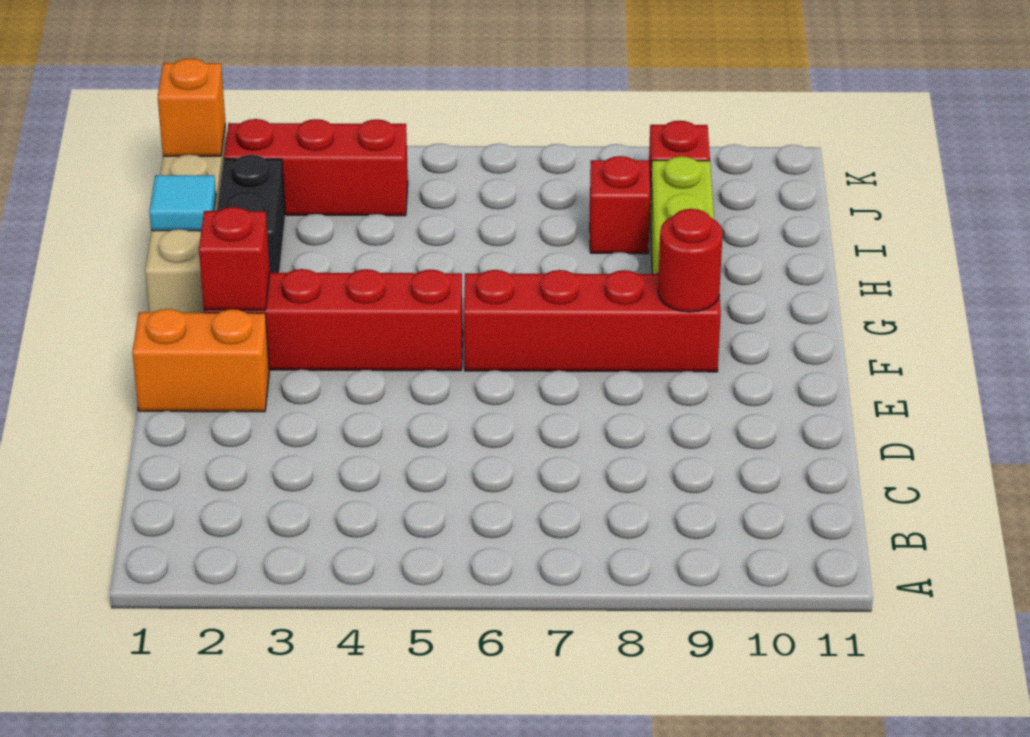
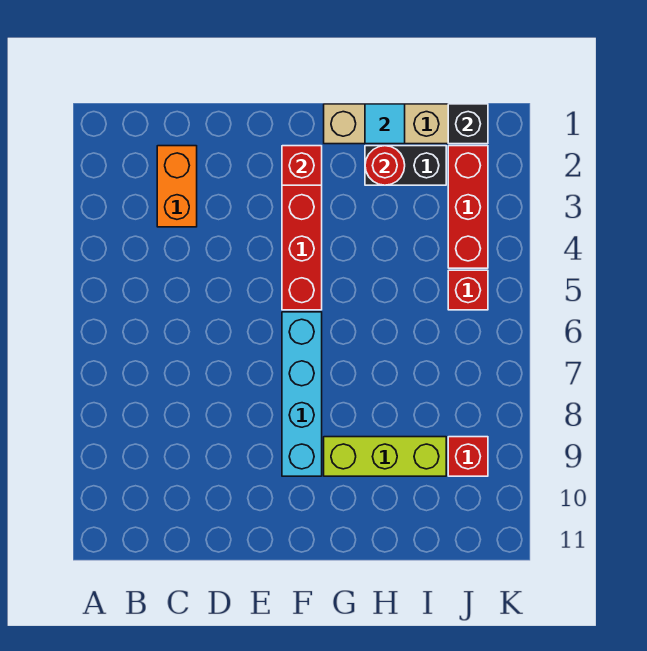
orange 1x2 brick [132,309,269,412] -> orange 1x2 brick moved to [157,146,197,227]
red 1x4 brick [464,270,721,372] -> cyan 1x4 brick [282,312,322,476]
red 1x1 round brick [658,209,723,312] -> red 1x1 round brick moved to [365,146,405,185]
red 1x1 brick [590,156,650,254] -> red 1x1 brick moved to [448,270,488,310]
orange 1x1 brick [158,58,225,156] -> black 1x1 brick [448,104,488,144]

